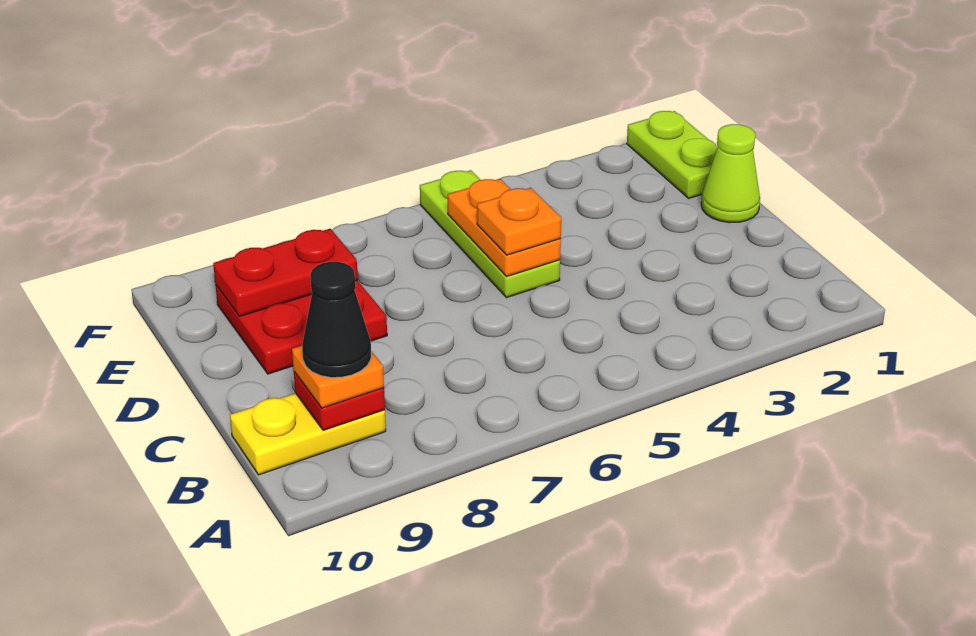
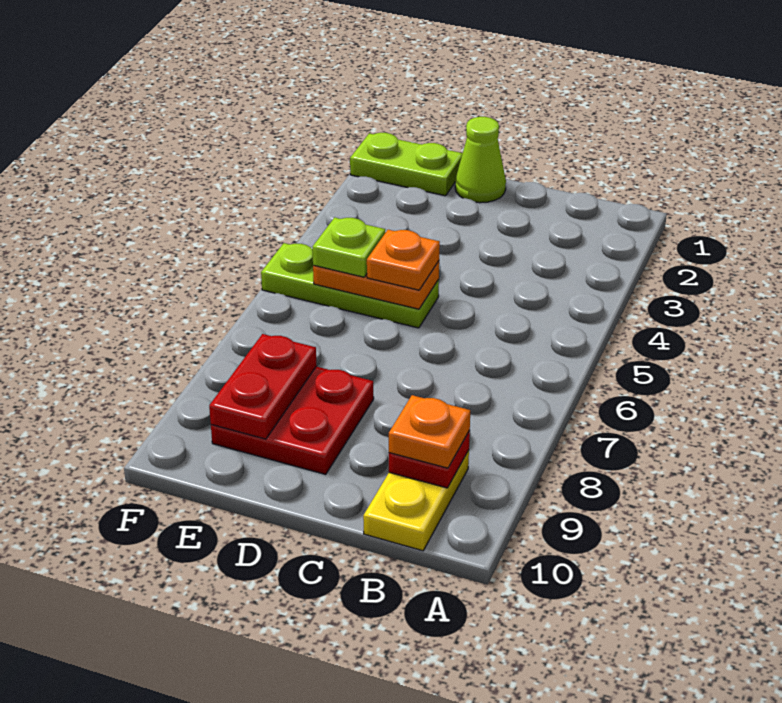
black 1x1 cone [302,262,371,378] -> none
none -> lime 1x1 plate [312,217,385,277]

